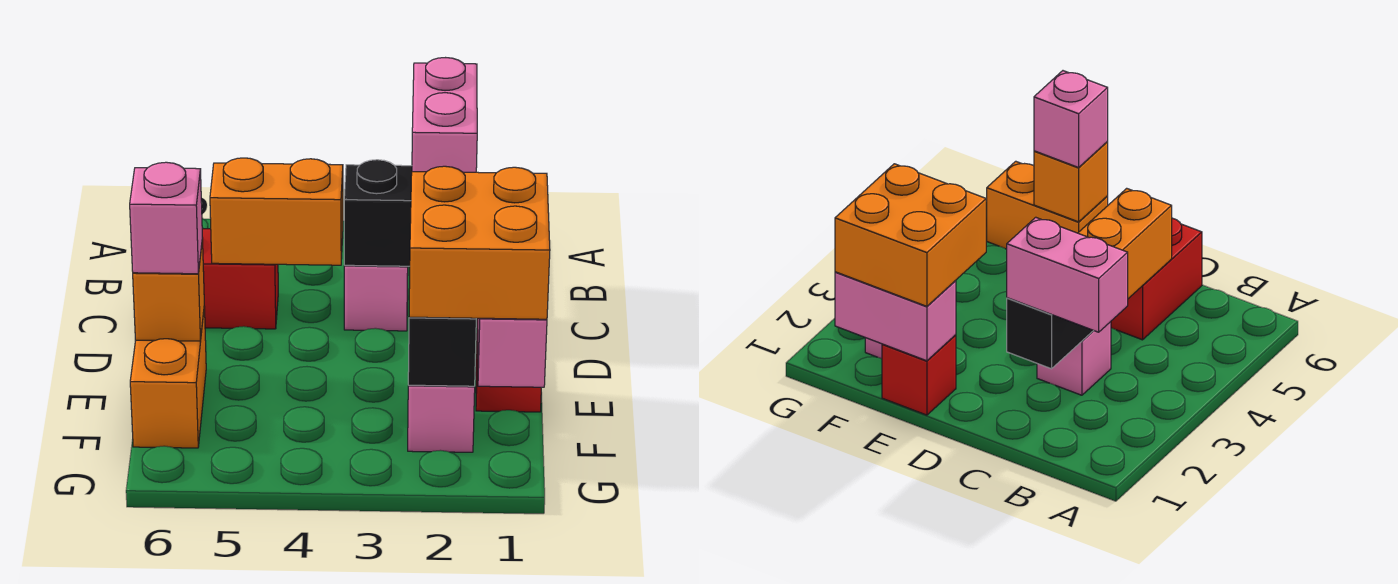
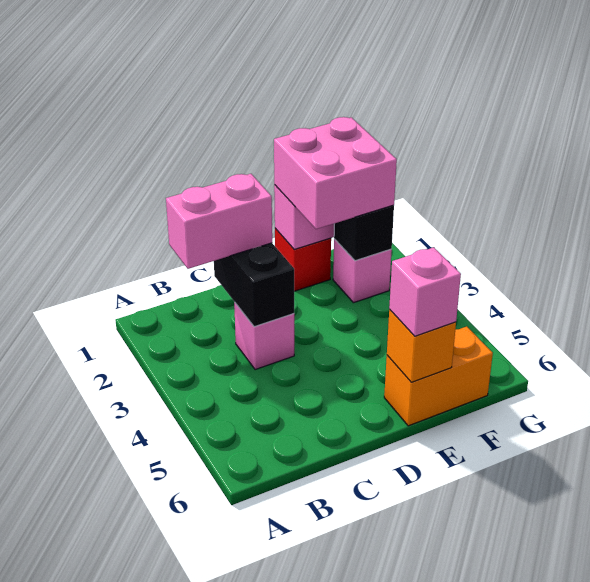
orange 1x2 brick [210,158,343,265] -> none
red 1x2 brick [202,228,278,329] -> none
orange 2x2 brick [409,166,550,319] -> pink 2x2 brick [274,117,397,229]

